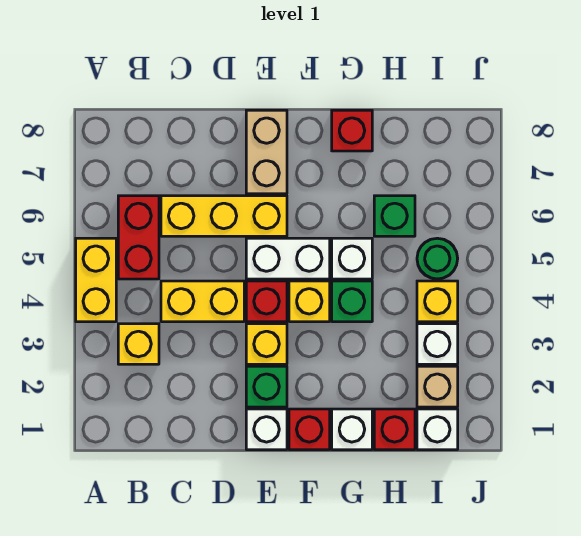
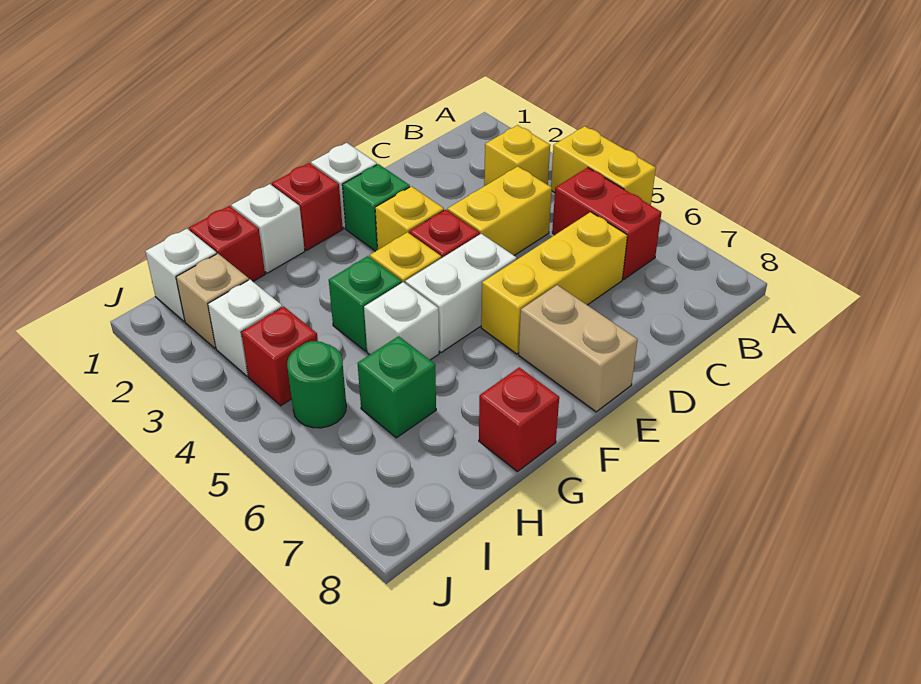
yellow 1x1 brick [417,281,458,322] -> red 1x1 brick [241,306,318,406]

